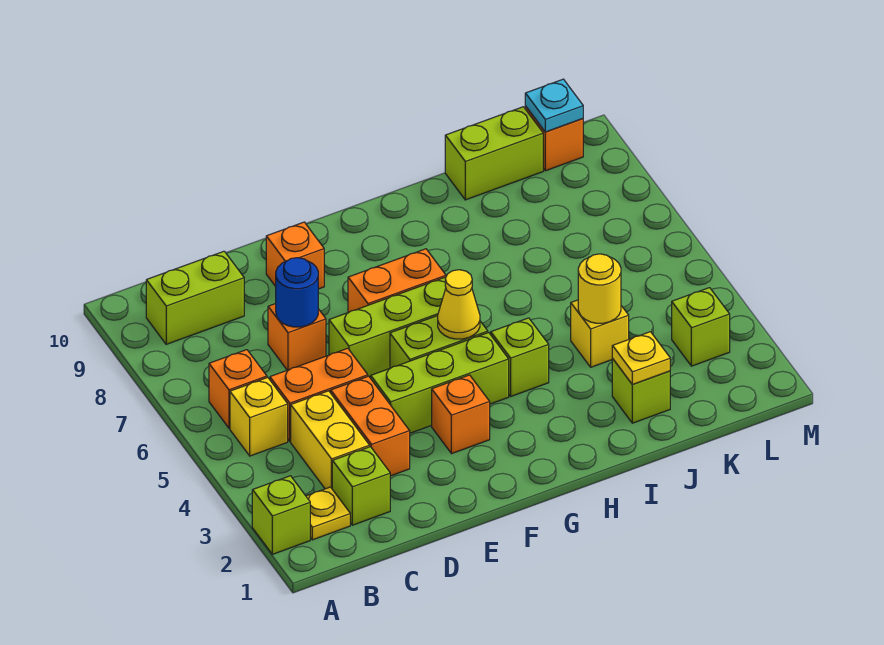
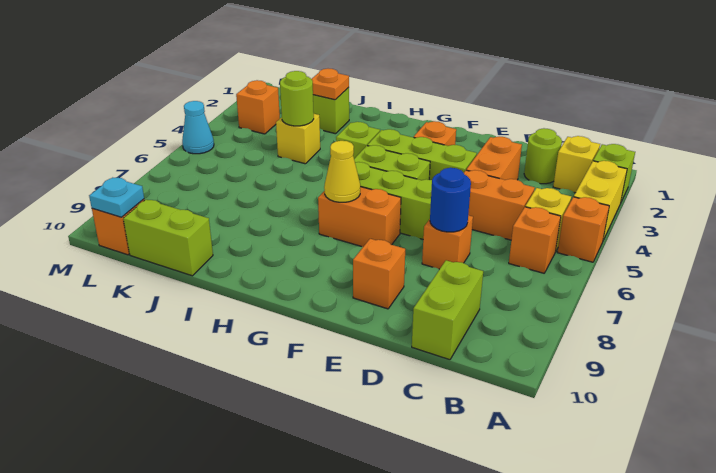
none -> orange 1x1 brick [557,197,609,262]
yellow 1x1 plate [306,487,350,540] -> yellow 1x1 brick [553,136,600,193]
lime 1x2 brick [146,251,244,344] -> lime 1x2 brick turned to [412,260,483,360]
lime 1x1 brick [332,447,390,525] -> lime 1x1 round brick [524,128,562,184]
yellow 1x2 brick [291,391,370,489] -> yellow 1x2 brick moved to [574,161,627,240]
yellow 1x1 cone [438,270,480,339] -> yellow 1x1 cone moved to [324,141,360,202]
yellow 1x1 plate [612,332,670,385] -> orange 1x1 plate [312,69,349,100]
yellow 1x1 round brick [578,254,621,323] -> lime 1x1 round brick [280,71,314,126]
lime 1x1 brick [672,288,730,366] -> orange 1x1 brick [236,80,280,134]
none -> cyan 1x1 cone [182,101,214,154]

